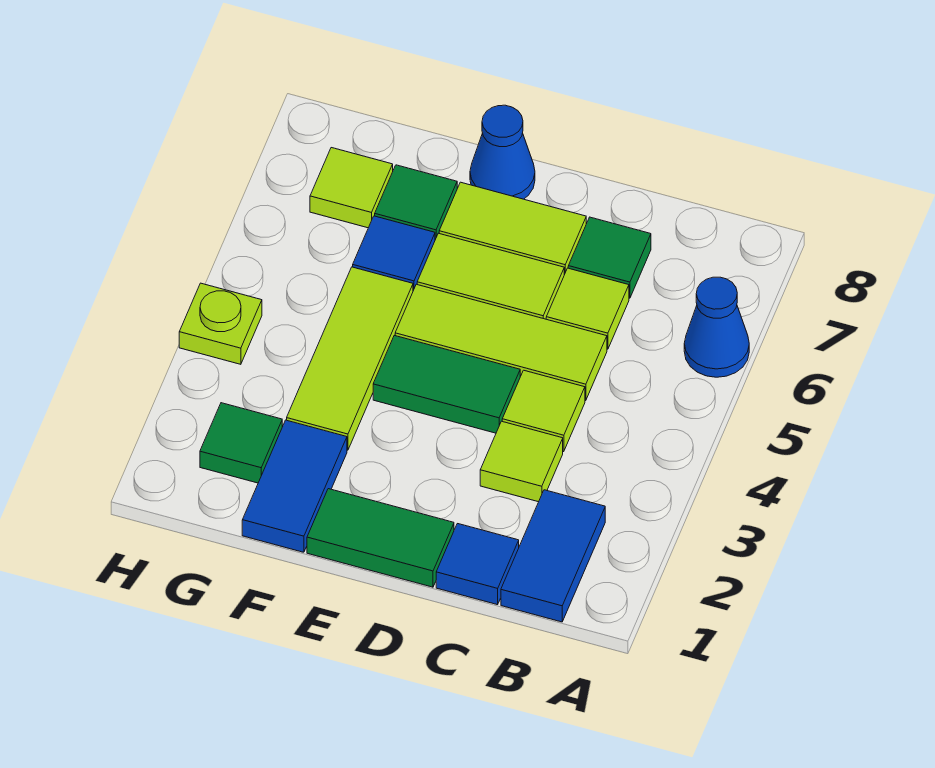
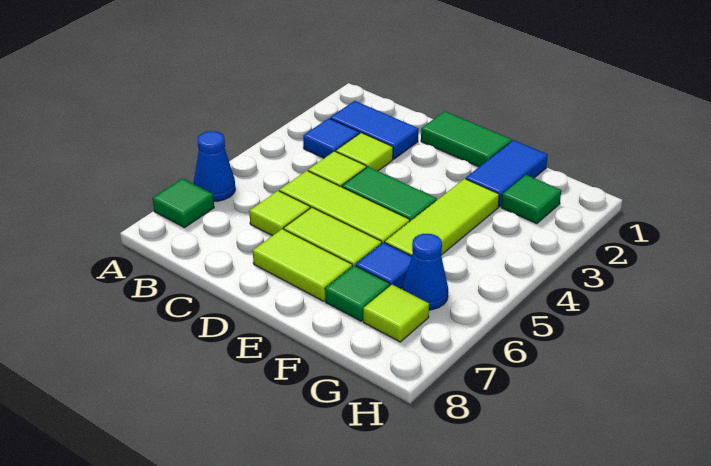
blue 1x2 tile [501,490,605,622] -> blue 1x2 tile turned to [330,101,418,159]
blue 1x1 tile [436,524,519,605] -> blue 1x1 tile moved to [303,118,360,158]
green 1x1 tile [568,217,651,298] -> green 1x1 tile moved to [153,178,214,228]
blue 1x1 cone [470,105,535,199] -> blue 1x1 cone moved to [402,234,448,310]
lime 1x1 plate [179,283,262,364] -> none

